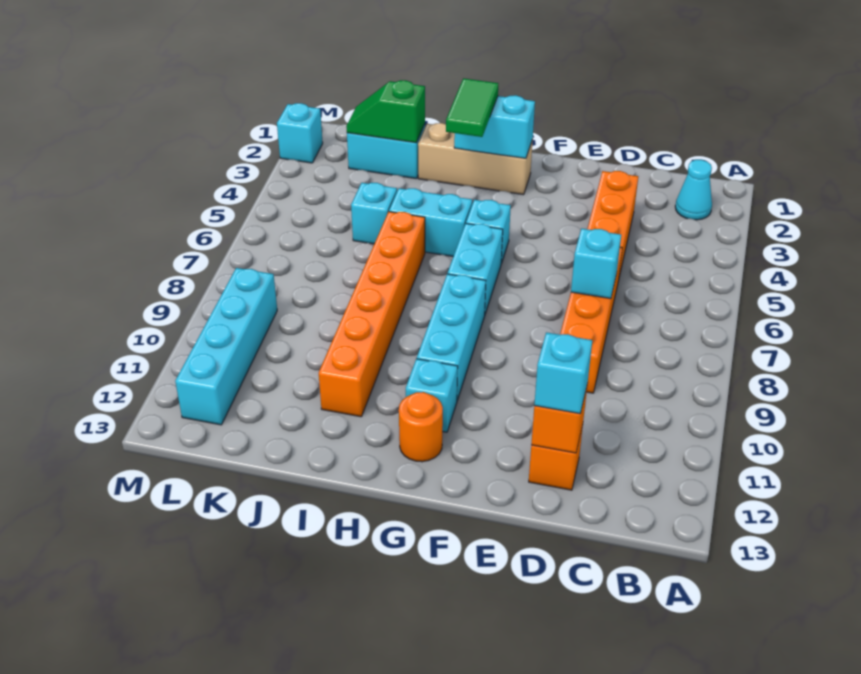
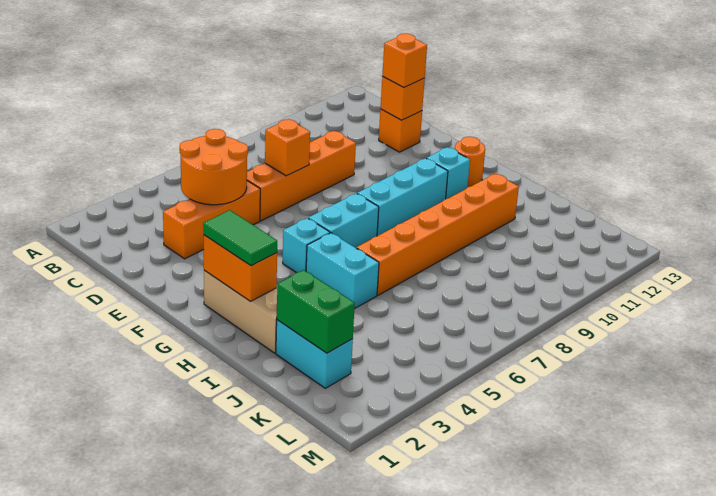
cyan 1x1 cone [675,160,712,220] -> none
none -> orange 2x2 round brick [180,129,248,205]
cyan 1x1 brick [571,228,621,299] -> orange 1x1 brick [265,119,310,176]
cyan 1x1 brick [534,332,592,414] -> orange 1x1 brick [382,34,427,88]
cyan 1x2 brick [454,95,535,158] -> orange 1x2 brick [204,235,277,301]
green 1x2 tile [446,78,498,137] -> green 1x2 tile turned to [203,210,277,266]
green 1x2 slope [346,80,425,143] -> green 1x2 brick [277,270,355,353]
cyan 1x1 brick [351,183,397,244] -> none
cyan 1x4 brick [175,268,277,425] -> none
cyan 1x1 brick [277,103,323,163] -> none

